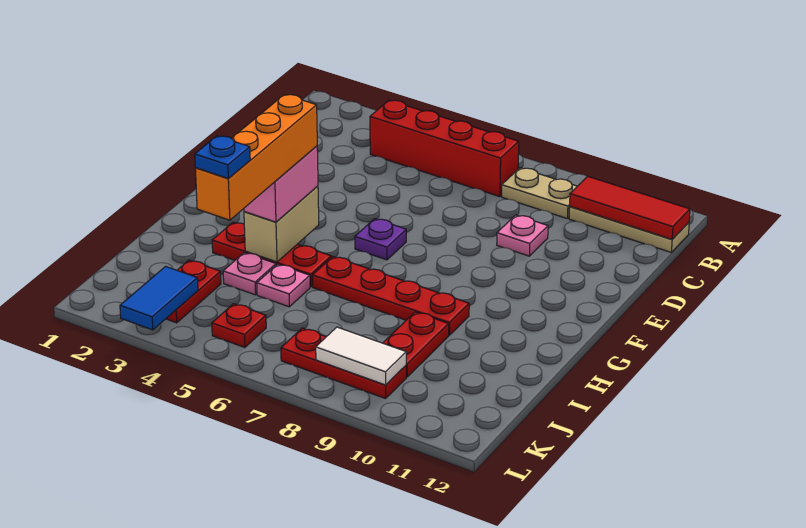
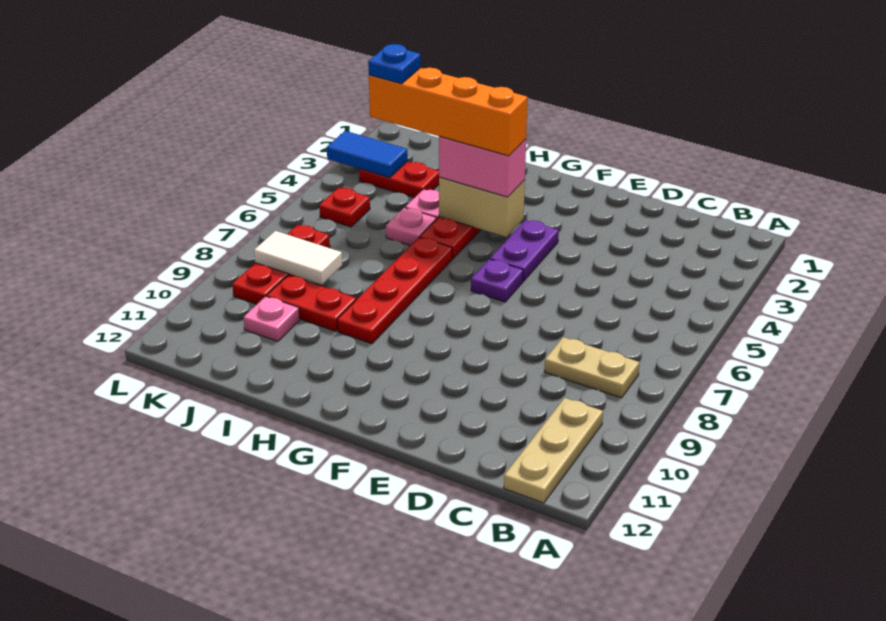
red 1x4 brick [370,100,519,197] -> none
tan 1x2 plate [502,168,577,218] -> tan 1x2 plate turned to [544,337,640,398]
red 1x3 tile [570,177,690,239] -> none
pink 1x1 plate [497,215,548,256] -> pink 1x1 plate moved to [244,296,300,341]
none -> purple 1x2 plate [490,220,559,281]
white 1x2 tile [316,327,406,385] -> white 1x2 tile turned to [254,231,342,285]

